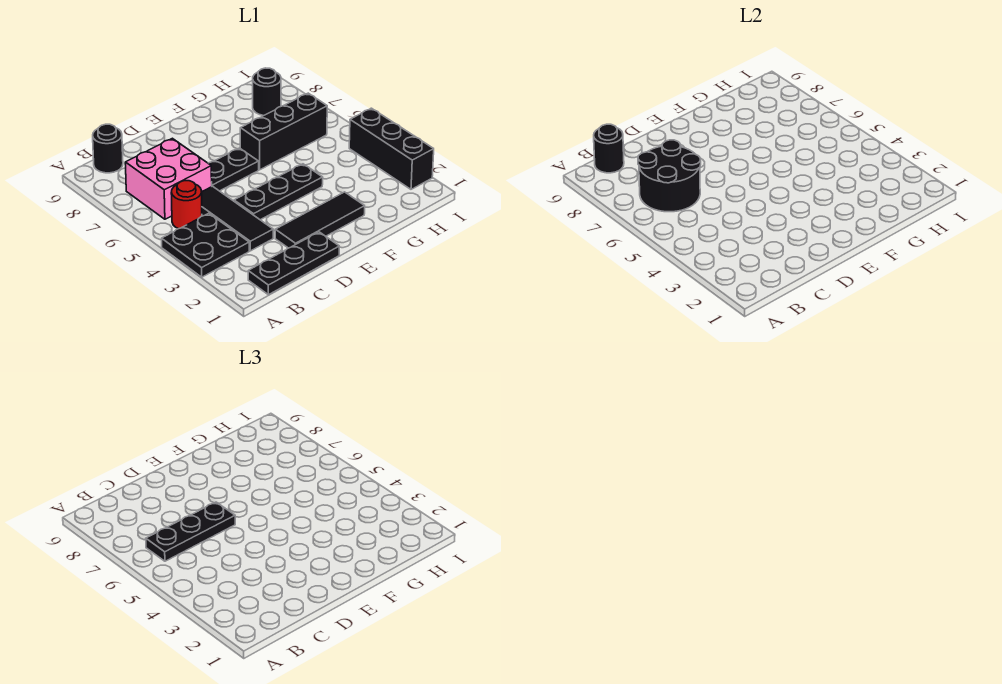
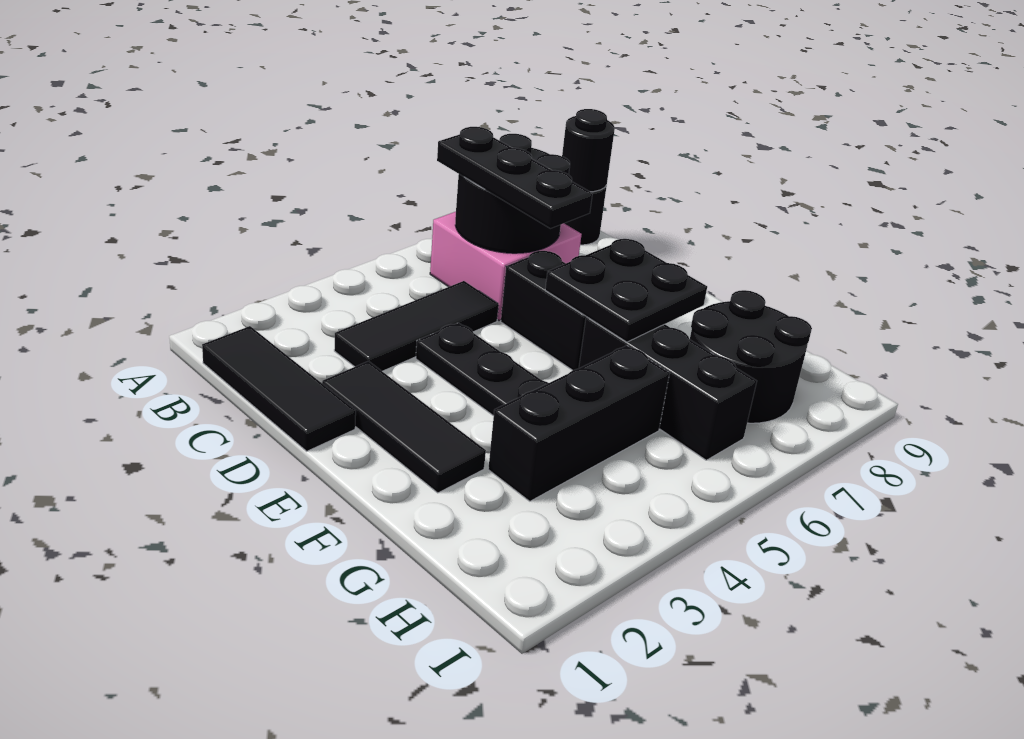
black 2x2 plate [162,213,249,277] -> black 2x2 plate moved to [545,239,707,342]
black 1x3 plate [248,232,339,295] -> black 1x3 tile [202,326,356,451]
red 1x1 round brick [171,181,202,229] -> none
black 1x2 plate [208,148,259,191] -> black 1x2 brick [501,251,586,370]
black 1x1 round brick [253,68,281,116] -> black 2x2 round brick [690,290,812,423]
black 1x3 brick [349,108,434,189] -> black 1x3 brick moved to [488,345,670,501]

